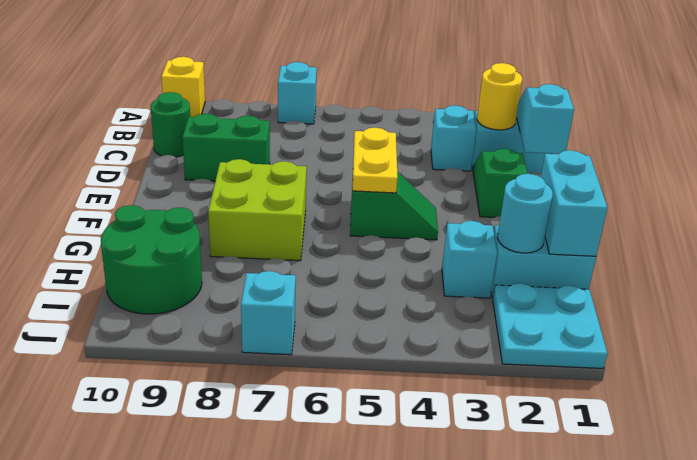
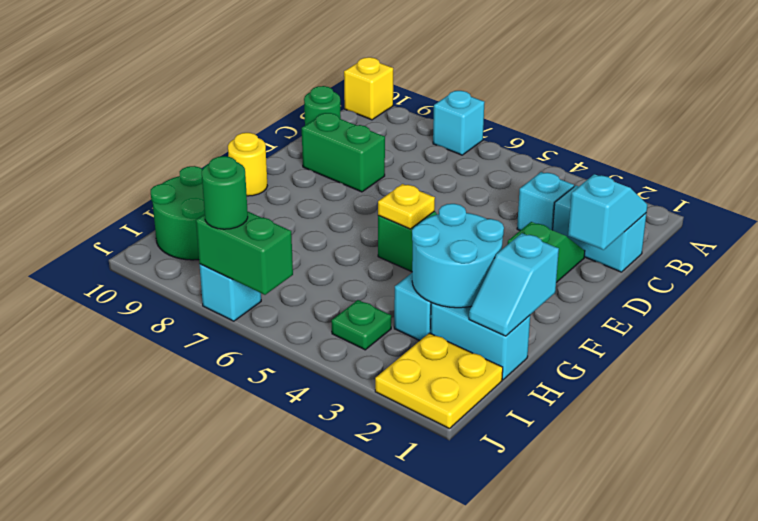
yellow 1x1 round brick [477,63,522,130] -> yellow 1x1 round brick moved to [228,133,267,196]
yellow 1x2 plate [353,128,398,193] -> yellow 1x1 plate [378,184,435,229]
lime 2x2 brick [208,159,307,261] -> none
cyan 1x2 brick [541,150,607,256] -> cyan 1x2 slope [469,233,559,336]
cyan 1x1 round brick [497,174,553,253] -> cyan 2x2 round brick [412,204,504,308]
cyan 2x2 plate [493,283,608,369] -> yellow 2x2 plate [375,333,503,429]
none -> green 1x1 plate [332,300,391,350]
none -> green 1x2 brick [196,212,293,295]
none -> green 1x1 round brick [202,156,248,229]

